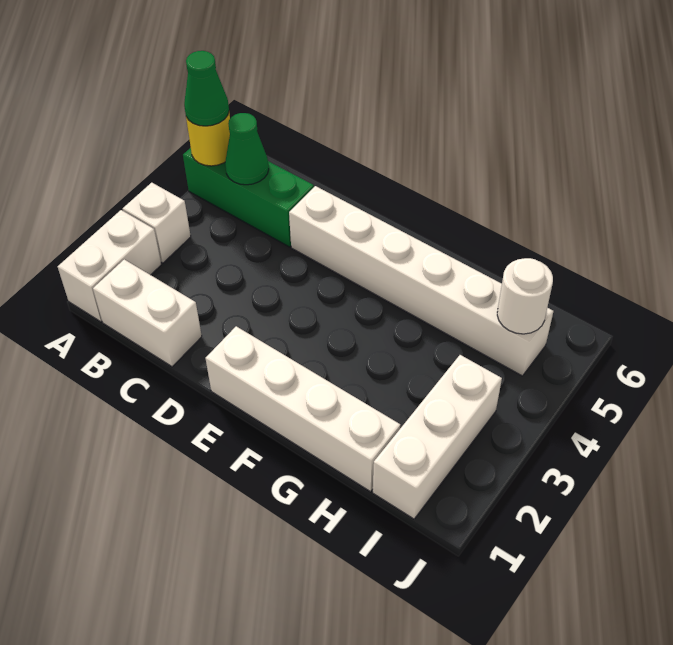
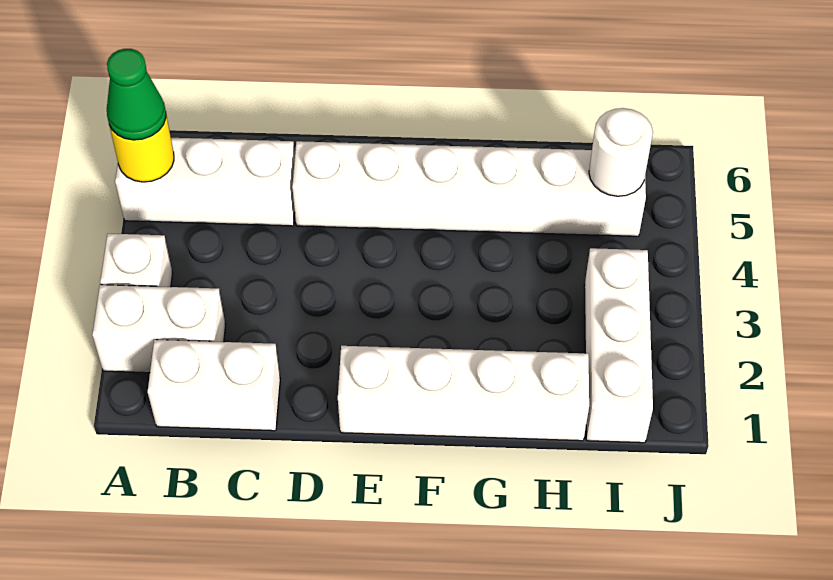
white 1x2 brick [58,210,161,322] -> white 1x2 brick turned to [92,285,226,373]
green 1x3 brick [183,148,314,247] -> white 1x3 brick [115,138,295,226]
green 1x1 cone [225,113,269,185] -> none

